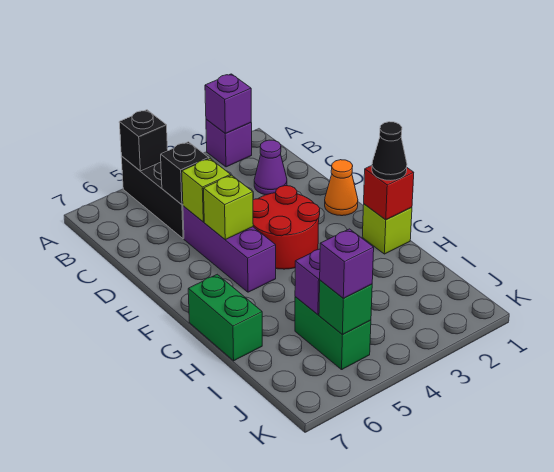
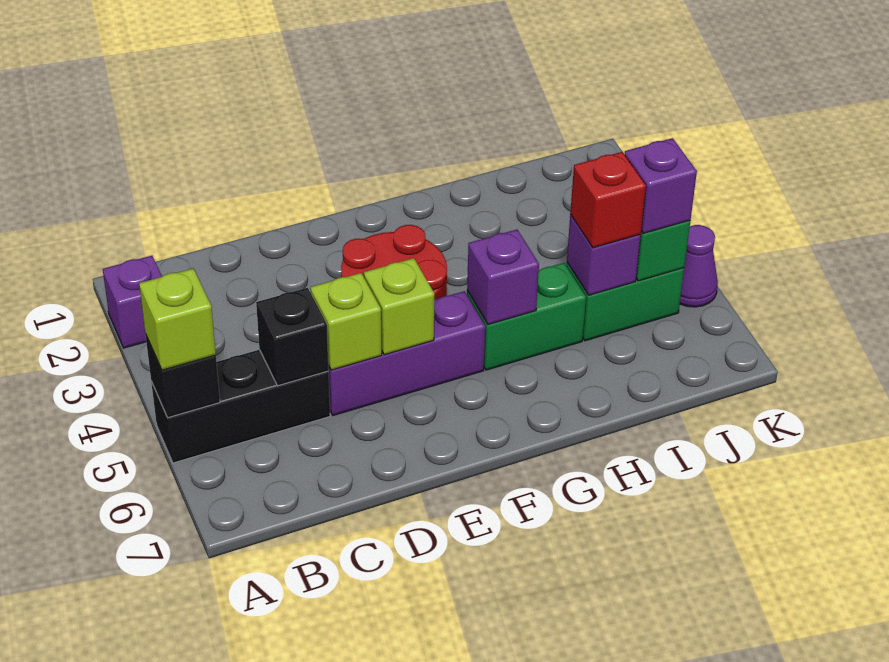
purple 1x1 brick [205,74,251,134] -> purple 1x1 brick moved to [467,229,539,325]
purple 1x1 cone [254,140,287,195] -> purple 1x1 cone moved to [680,225,718,307]
orange 1x1 cone [325,160,358,216] -> none
lime 1x1 brick [362,204,412,254] -> lime 1x1 brick moved to [139,268,216,370]
red 1x1 brick [364,166,414,220] -> red 1x1 brick moved to [570,152,646,248]
black 1x1 cone [372,122,407,180] -> none
green 1x2 brick [188,274,262,361] -> green 1x2 brick moved to [467,263,586,370]

